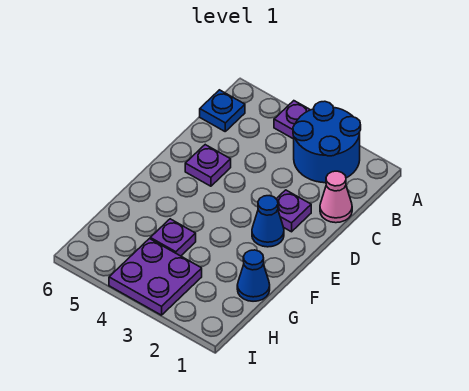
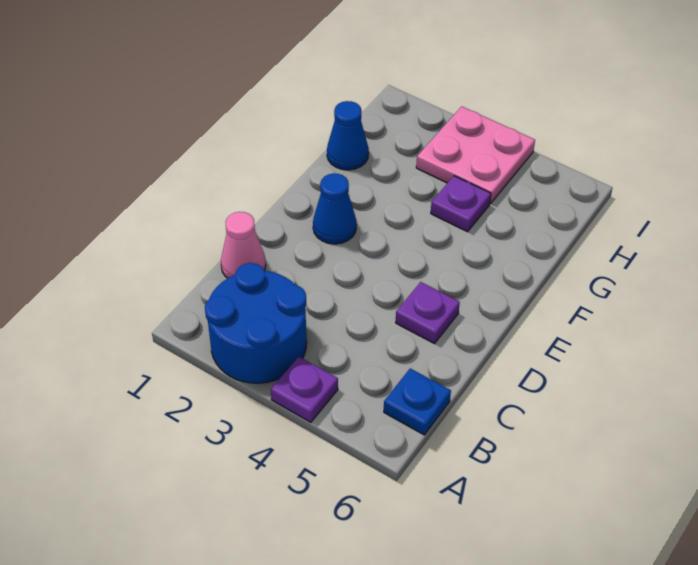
purple 1x1 plate [277,190,311,232] -> none
purple 2x2 plate [109,239,202,315] -> pink 2x2 plate [416,106,535,204]

